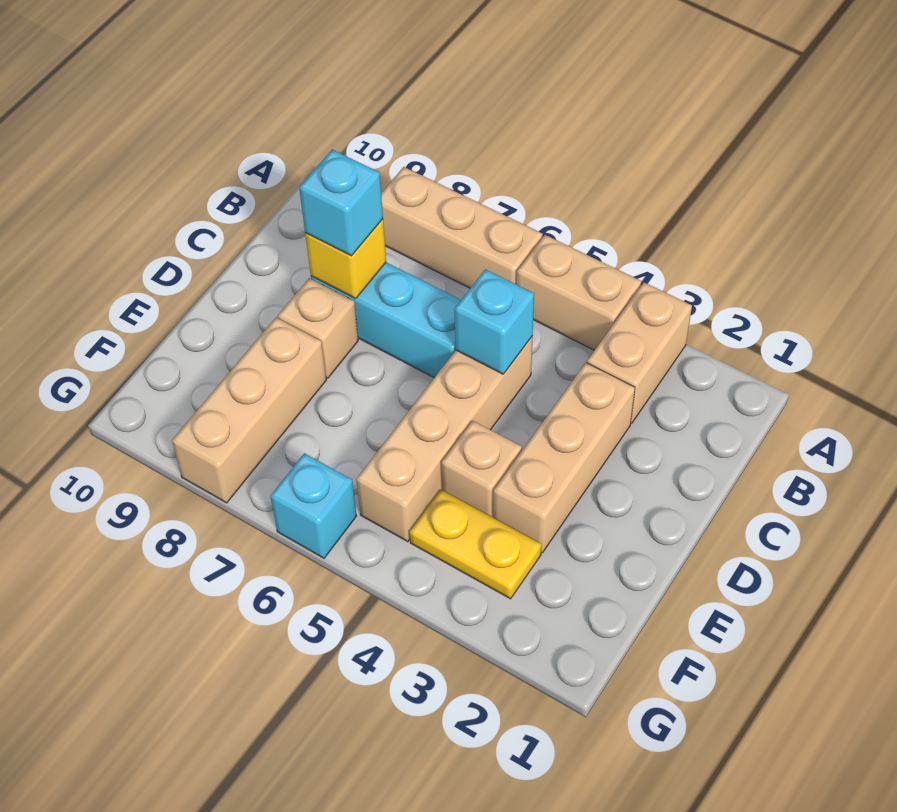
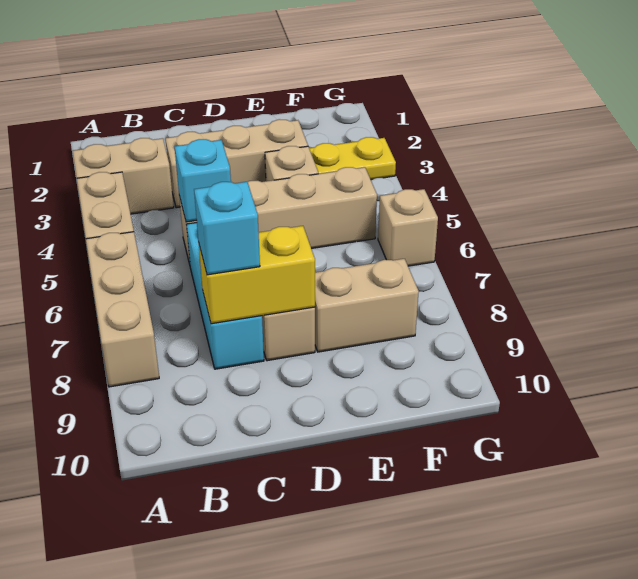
yellow 1x1 brick [305,219,386,299] -> yellow 1x2 brick [199,226,315,324]
tan 1x3 brick [172,318,326,503] -> tan 1x2 brick [315,259,419,352]
yellow 1x2 plate [410,490,541,599] -> yellow 1x2 plate turned to [309,137,396,180]
cyan 1x1 brick [270,453,356,558] -> tan 1x1 brick [378,189,438,266]

